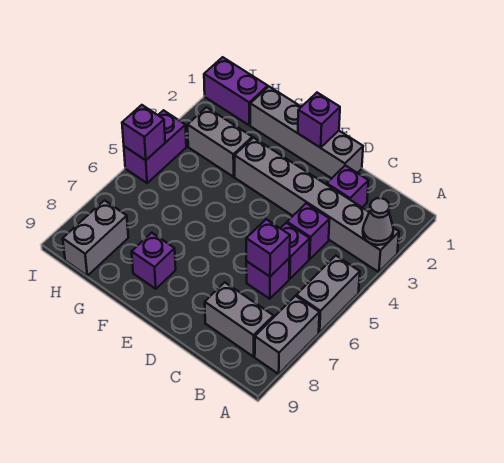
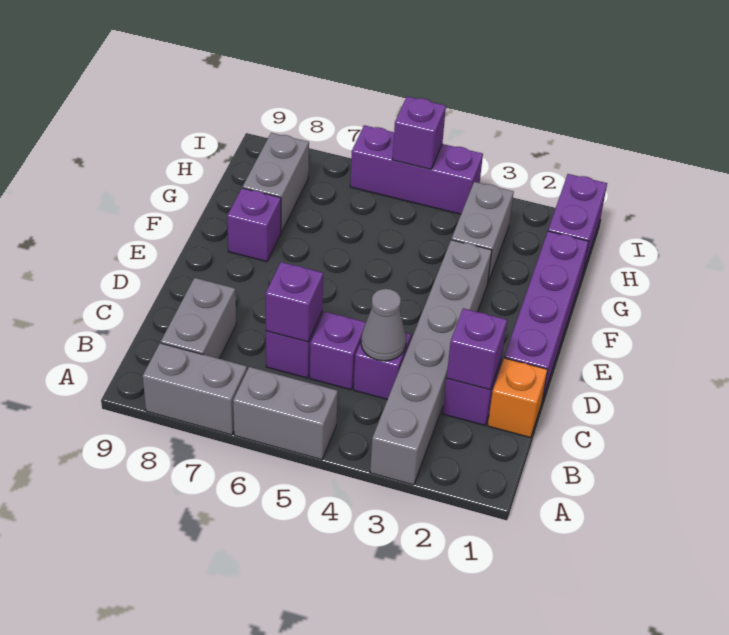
grey 1x1 cone [363,198,393,245] -> grey 1x1 cone moved to [361,289,406,361]
none -> orange 1x1 brick [488,358,548,438]
grey 1x4 brick [250,87,363,178] -> purple 1x4 brick [504,231,589,401]
purple 1x1 brick [298,93,340,148] -> purple 1x1 brick moved to [447,308,507,390]
grey 1x2 brick [63,200,128,276] -> grey 1x2 brick turned to [243,133,309,233]
purple 1x2 brick [124,110,186,183] -> purple 1x3 brick [350,125,483,214]

